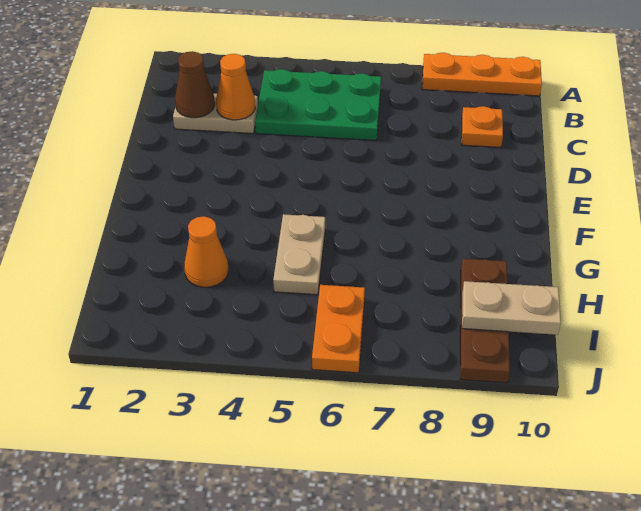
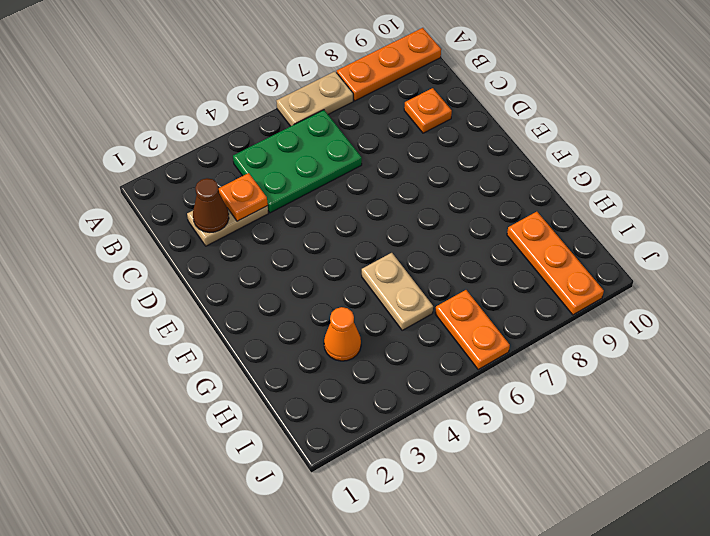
orange 1x1 cone [216,54,255,120] -> orange 1x1 plate [219,173,268,221]
brown 1x3 plate [460,259,510,383] -> orange 1x3 plate [507,212,604,315]
tan 1x2 plate [462,281,561,335] -> tan 1x2 plate moved to [277,71,353,126]

